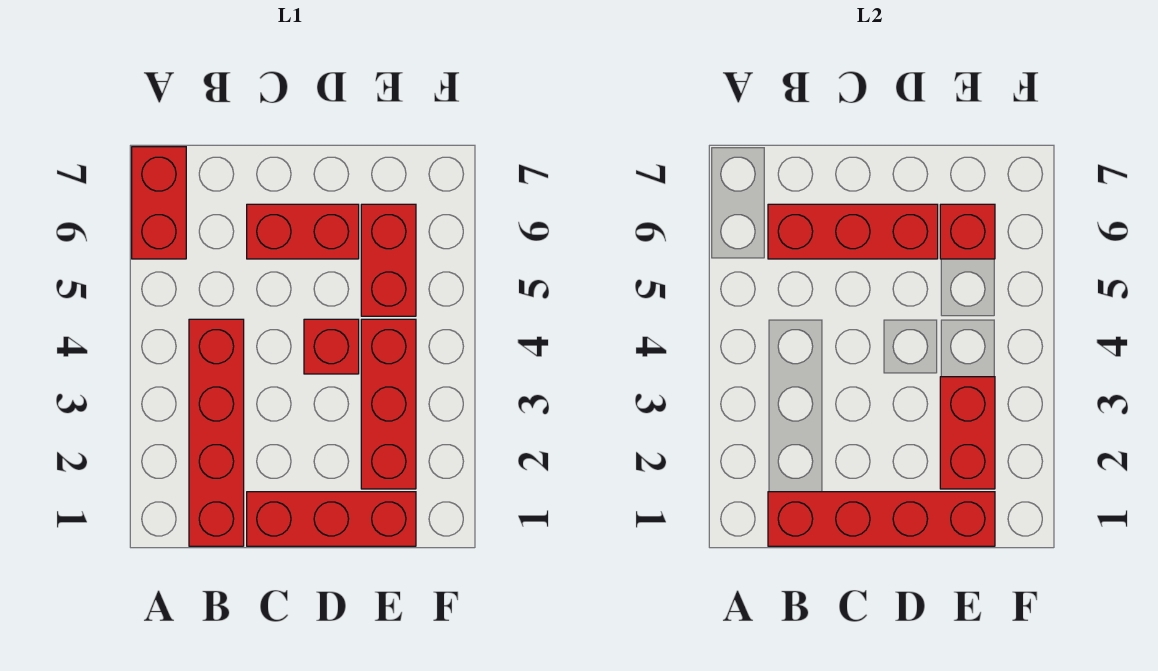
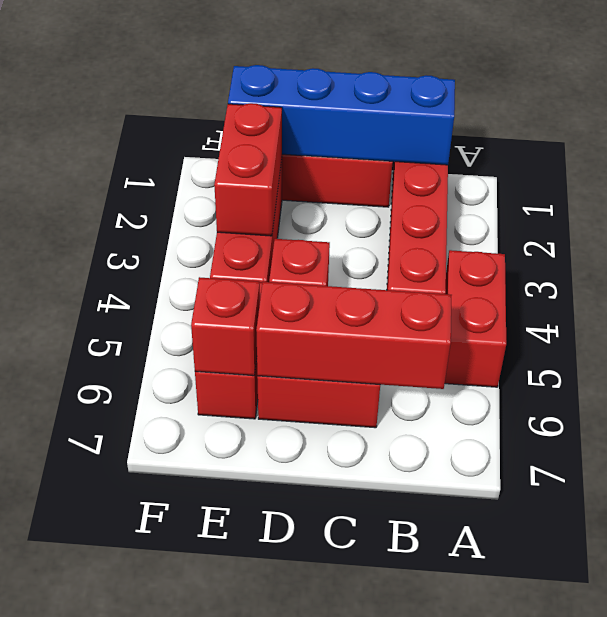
red 1x2 brick [132,147,186,259] -> red 1x2 brick moved to [445,250,506,387]
red 1x4 brick [768,492,995,546] -> blue 1x4 brick [228,65,455,165]

